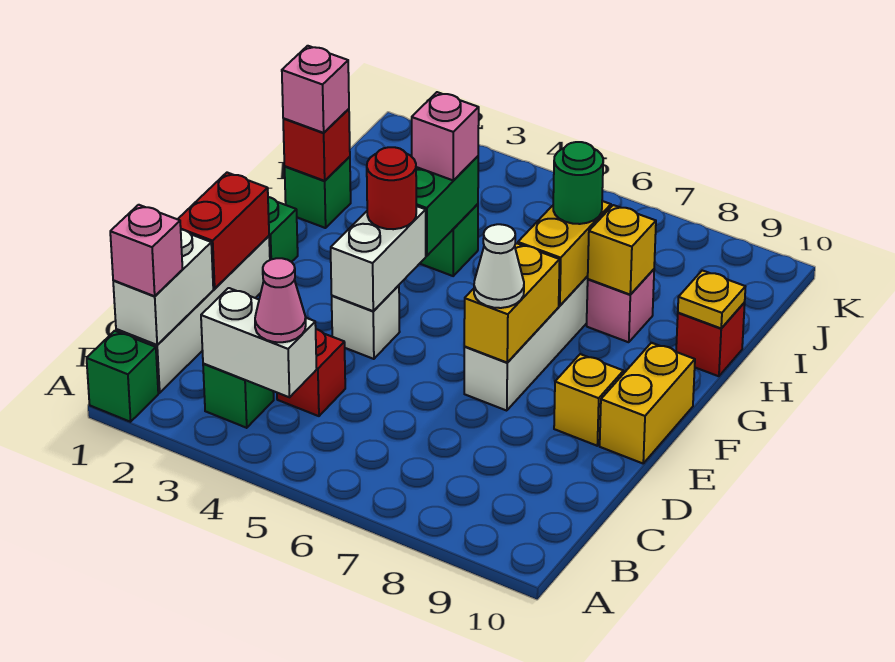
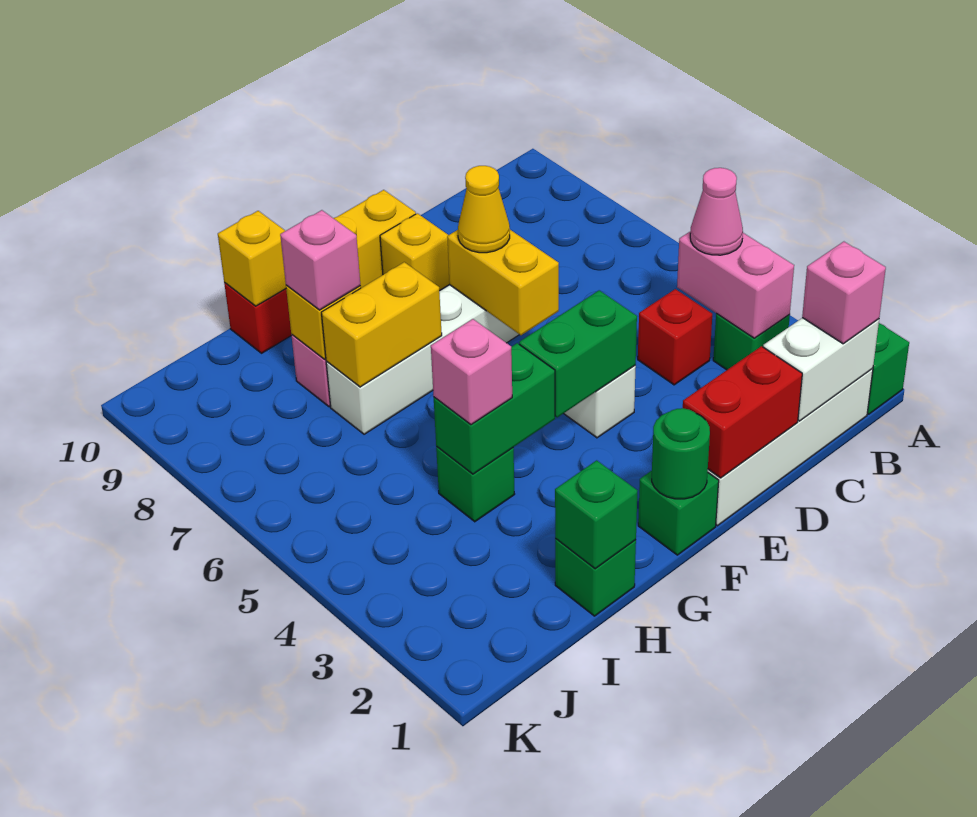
white 1x2 brick [201,288,317,397] -> pink 1x2 brick [677,231,794,338]
white 1x2 brick [331,206,426,311] -> green 1x2 brick [519,290,637,418]
yellow 1x2 brick [464,243,560,363] -> yellow 1x2 brick turned to [447,230,559,335]
white 1x1 cone [474,224,524,308] -> yellow 1x1 cone [458,166,510,253]
red 1x1 round brick [367,147,416,229] -> none
red 1x1 brick [283,109,350,181] -> green 1x1 brick [555,460,637,569]
pink 1x1 brick [282,46,349,133] -> pink 1x1 brick moved to [280,210,360,310]
green 1x1 round brick [553,142,603,224] -> green 1x1 round brick moved to [652,408,710,499]
yellow 1x1 plate [678,270,745,328] -> yellow 1x1 brick [218,211,286,306]

